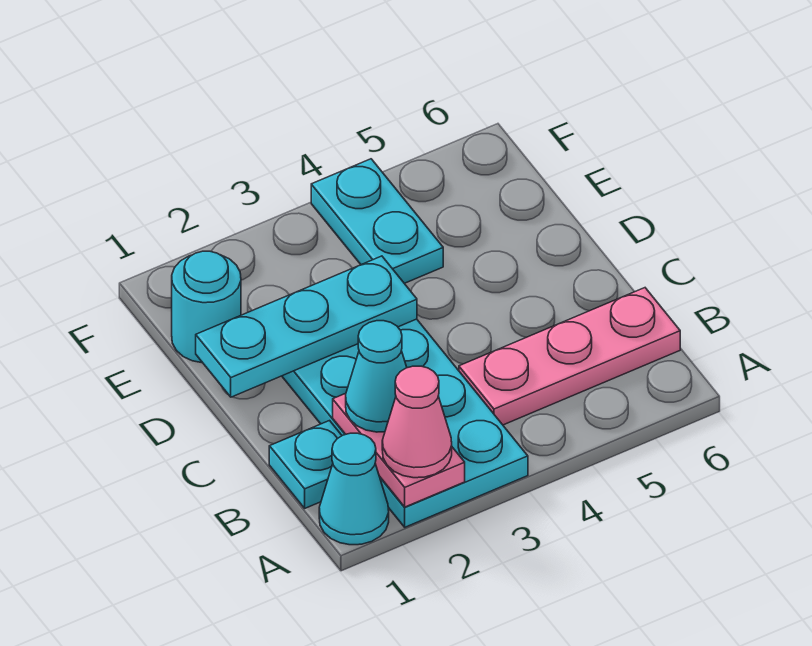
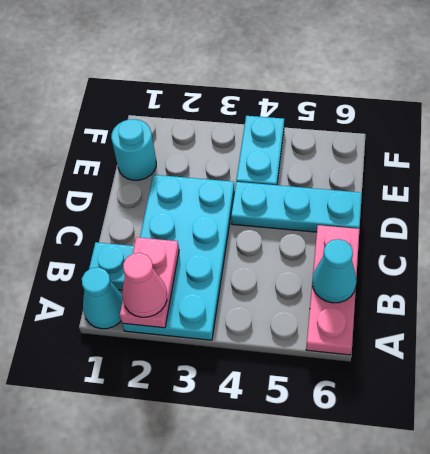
cyan 1x1 cone [346,321,407,432] -> cyan 1x1 cone moved to [312,239,357,303]
pink 1x3 plate [459,288,680,425] -> pink 1x3 plate turned to [306,225,359,355]
cyan 1x3 plate [196,256,417,397] -> cyan 1x3 plate moved to [231,182,362,232]

